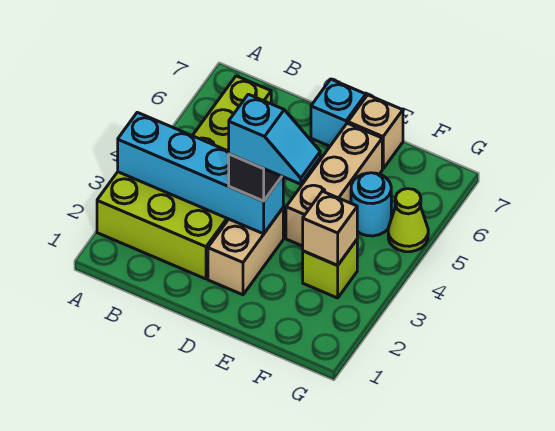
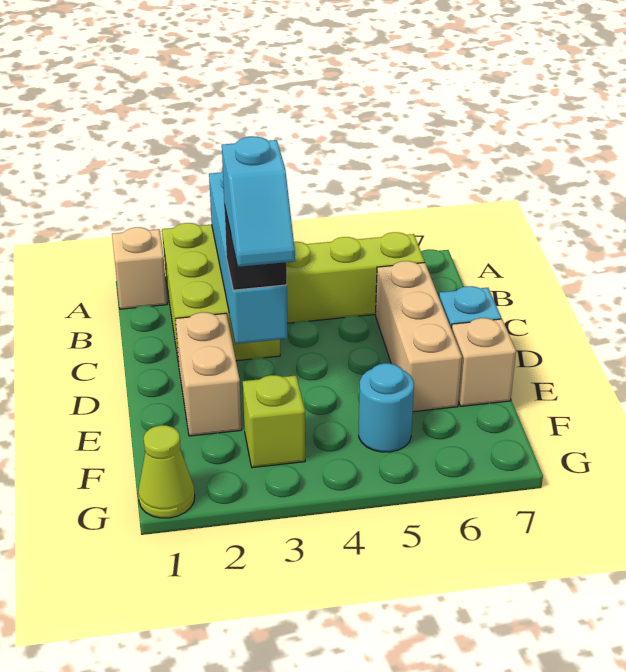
tan 1x2 brick [208,208,283,295] -> tan 1x2 brick turned to [175,312,242,436]
tan 1x3 brick [286,123,382,246] -> tan 1x3 brick turned to [376,261,462,412]
tan 1x1 brick [303,191,357,265] -> tan 1x1 brick moved to [112,227,167,309]
lime 1x1 cone [388,189,428,252] -> lime 1x1 cone moved to [138,425,195,518]

